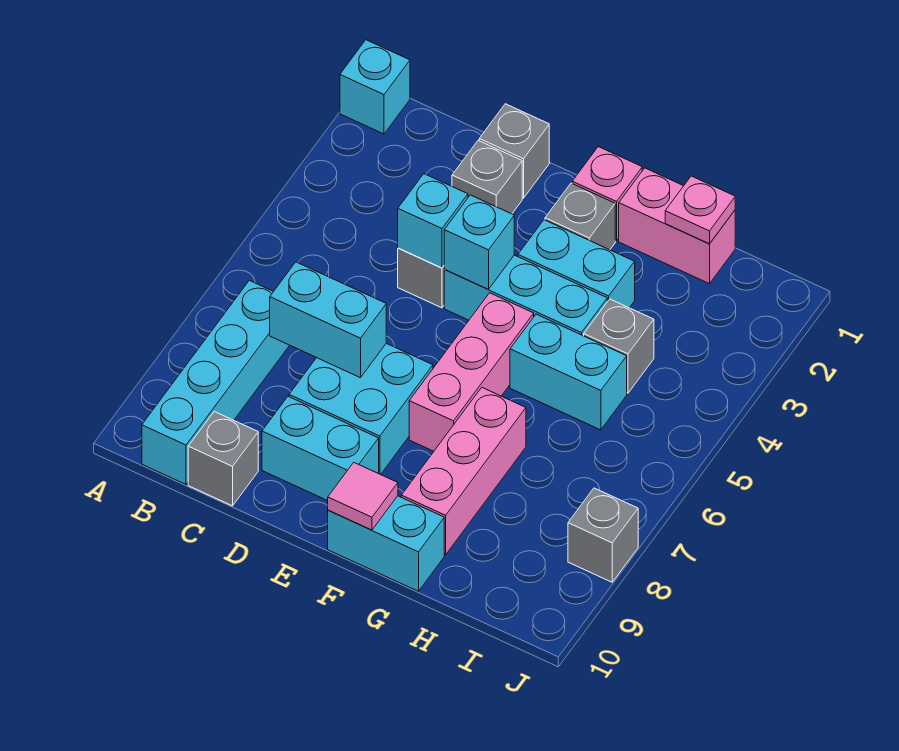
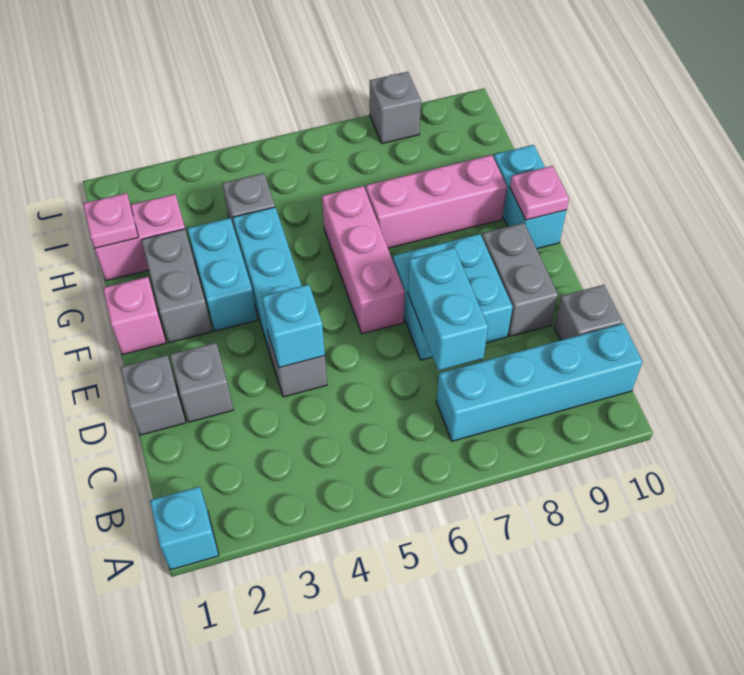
cyan 1x2 brick [262,397,379,501] -> grey 1x2 brick [482,223,558,337]
cyan 1x1 brick [444,195,514,289] -> none
grey 1x1 brick [545,183,615,250] -> grey 1x2 brick [142,229,212,343]
pink 1x3 brick [409,293,534,451] -> pink 1x3 brick turned to [322,186,405,334]
pink 1x1 tile [328,463,398,530] -> pink 1x1 plate [510,166,569,220]
pink 1x2 brick [619,168,735,284] -> pink 1x2 brick turned to [95,194,185,281]
cyan 1x2 brick [510,314,627,430] -> none

